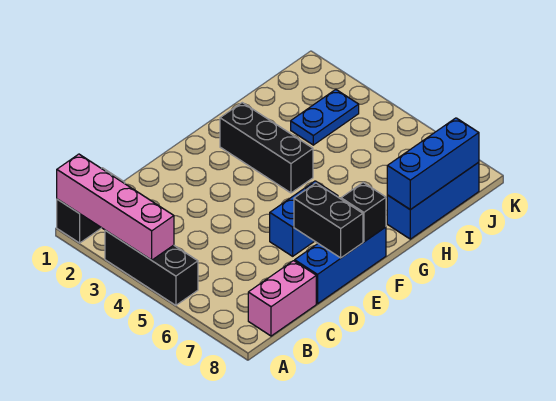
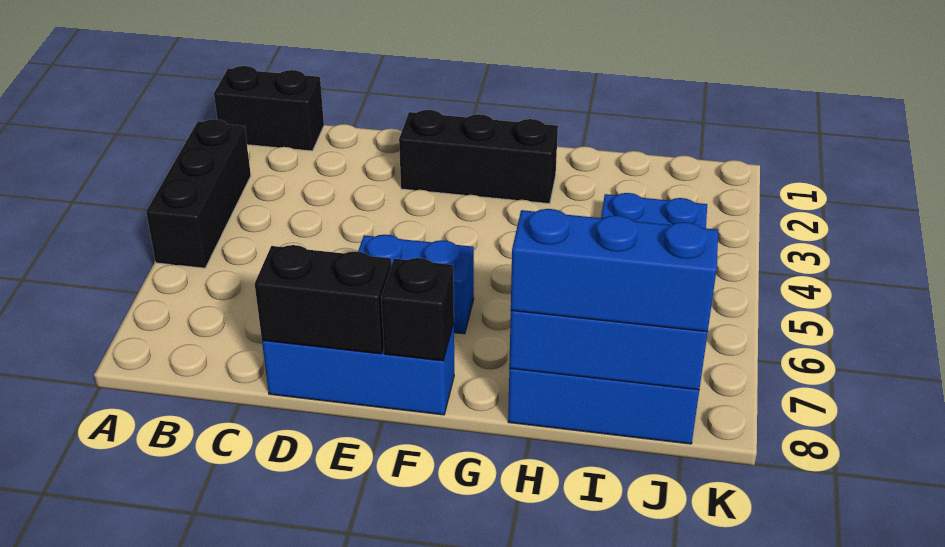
pink 1x4 brick [57,154,174,260] -> none
pink 1x2 brick [248,261,316,336] -> none
black 1x2 brick [294,183,363,258] -> black 1x2 brick turned to [255,245,391,354]
black 1x3 brick [220,103,313,193] -> black 1x3 brick turned to [399,110,558,204]
none -> blue 1x3 brick [511,209,718,332]

